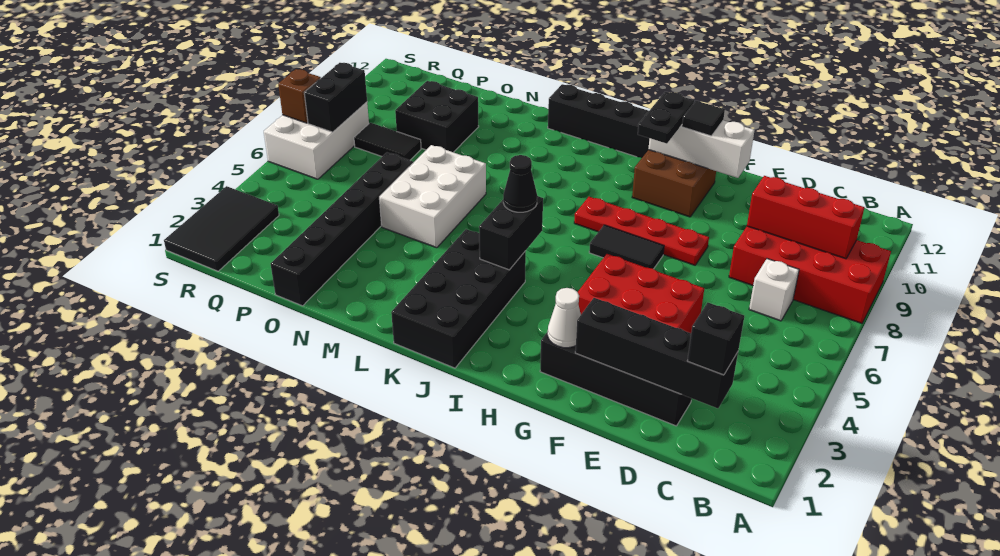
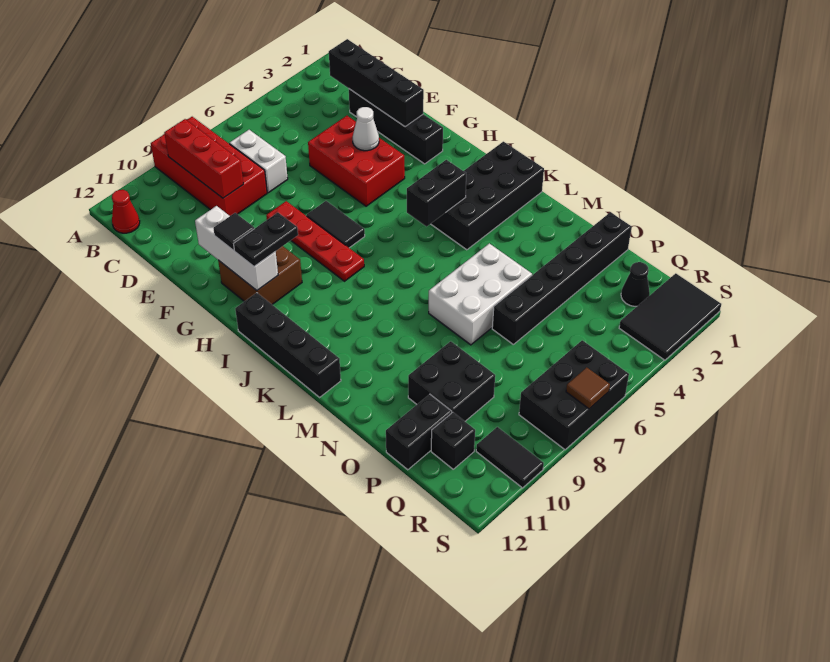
none -> red 1x1 cone [112,190,140,233]
black 1x1 brick [687,303,744,375] -> black 1x1 brick moved to [431,412,475,469]
white 1x1 brick [749,259,799,321] -> white 1x2 brick [229,130,288,193]
white 1x1 cone [548,288,581,348] -> white 1x1 cone moved to [353,107,379,151]
black 1x1 cone [503,155,537,212] -> black 1x1 cone moved to [621,262,650,306]
black 1x2 tile [354,123,421,160] -> black 1x2 tile moved to [476,427,544,488]
white 2x3 brick [264,102,369,179] -> black 2x3 brick [519,340,629,450]
black 1x2 brick [304,63,367,132] -> black 1x2 brick moved to [386,394,452,470]
brown 1x1 brick [278,69,321,123] -> brown 1x1 tile [566,367,610,409]

